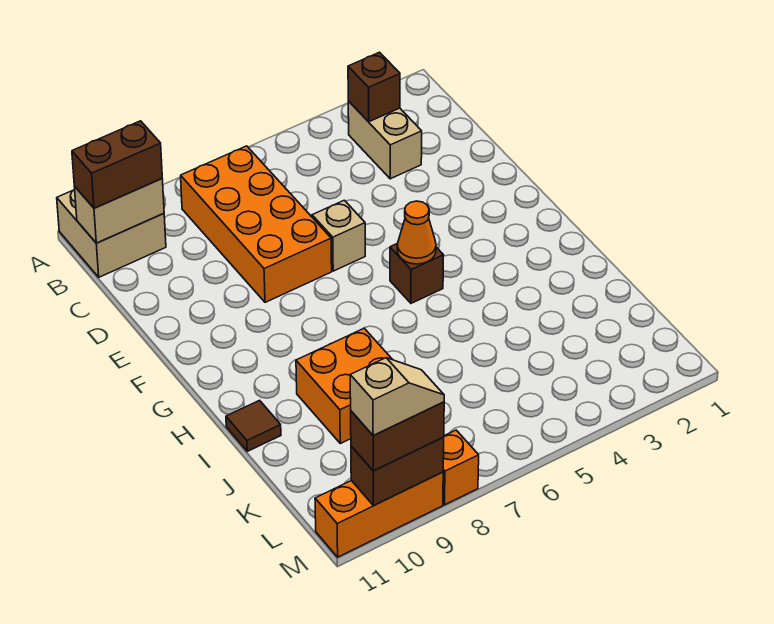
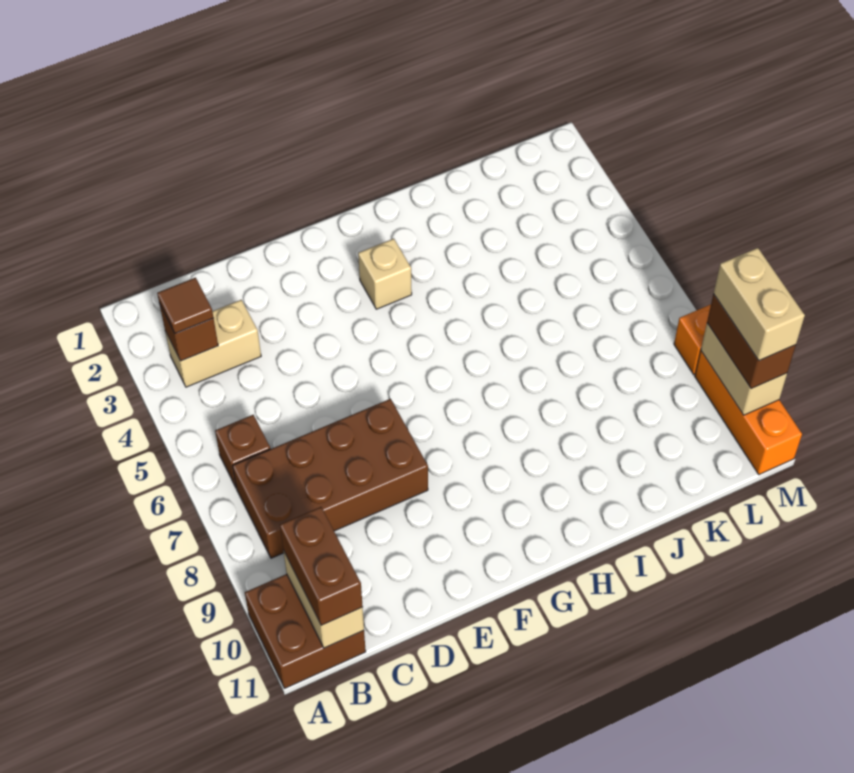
tan 2x2 brick [57,190,166,277] -> brown 2x2 brick [245,574,366,688]
orange 2x4 brick [181,146,332,302] -> brown 2x4 brick [233,399,428,558]
tan 1x1 brick [312,200,365,271] -> tan 1x1 brick moved to [358,239,412,309]
brown 1x1 brick [390,244,444,303] -> brown 1x1 brick moved to [215,415,270,487]
orange 1x1 cone [397,201,436,264] -> none
orange 2x2 brick [296,328,393,443] -> none
brown 1x1 tile [226,400,281,451] -> brown 1x1 tile moved to [157,278,213,334]
brown 1x2 brick [351,437,444,505] -> tan 1x2 brick [701,323,787,415]
tan 1x2 slope [350,358,444,435] -> tan 1x2 brick [713,248,805,361]

